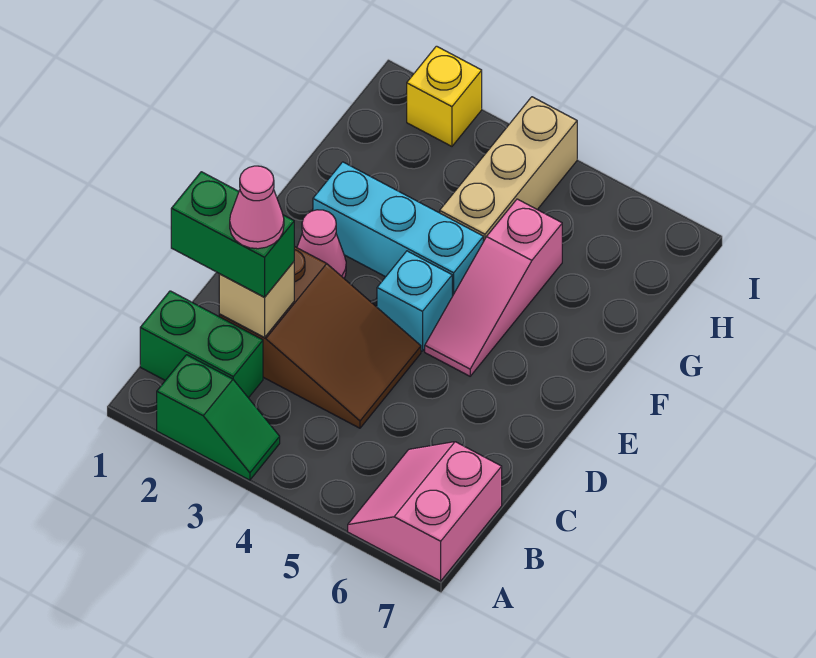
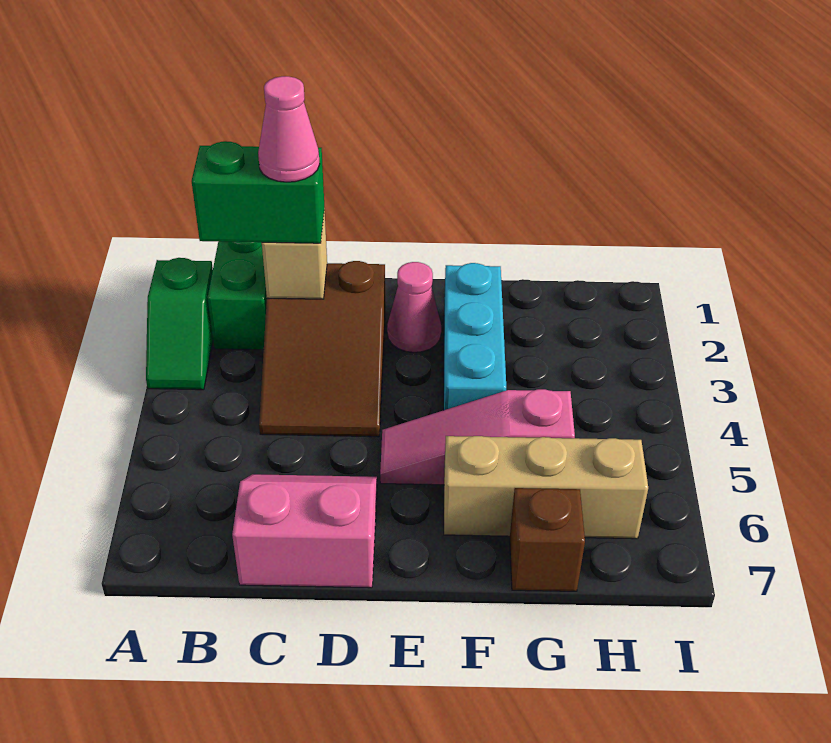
pink 2x2 slope [348,442,502,581] -> pink 2x2 slope moved to [232,474,377,588]
green 1x2 brick [171,172,294,297] -> green 1x2 brick turned to [192,141,324,243]
cyan 1x1 brick [377,251,452,351] -> none
tan 1x3 brick [440,97,577,242] -> tan 1x3 brick moved to [444,436,648,539]
none -> brown 1x1 brick [510,488,585,591]
yellow 1x1 brick [407,46,482,146] -> none

